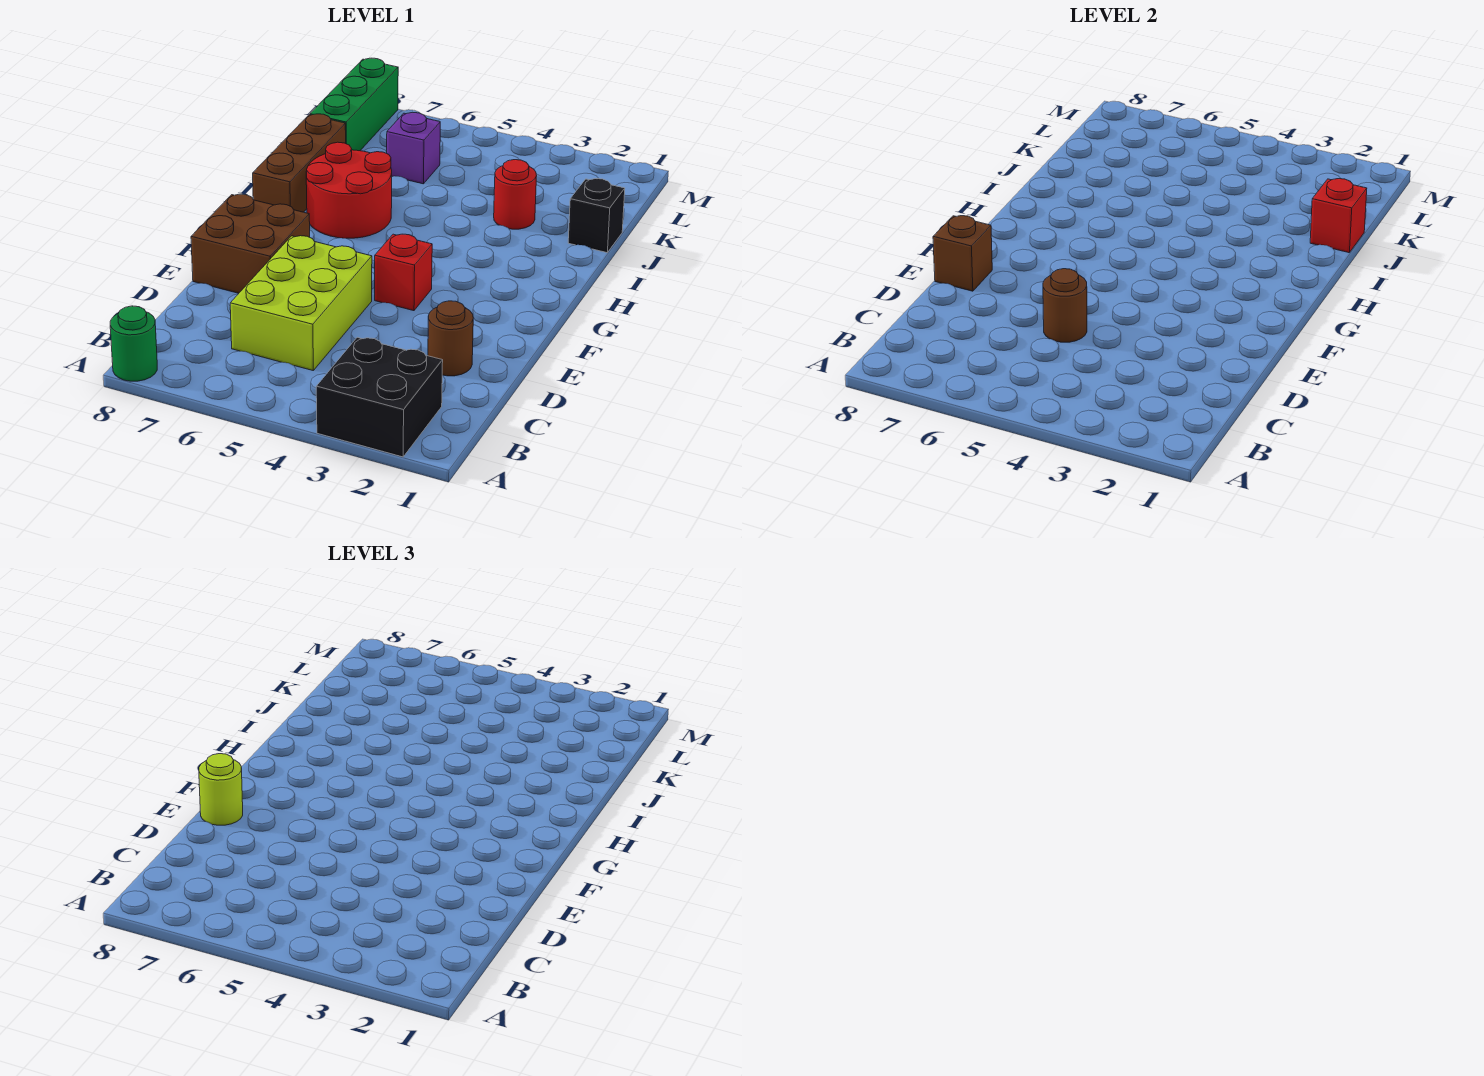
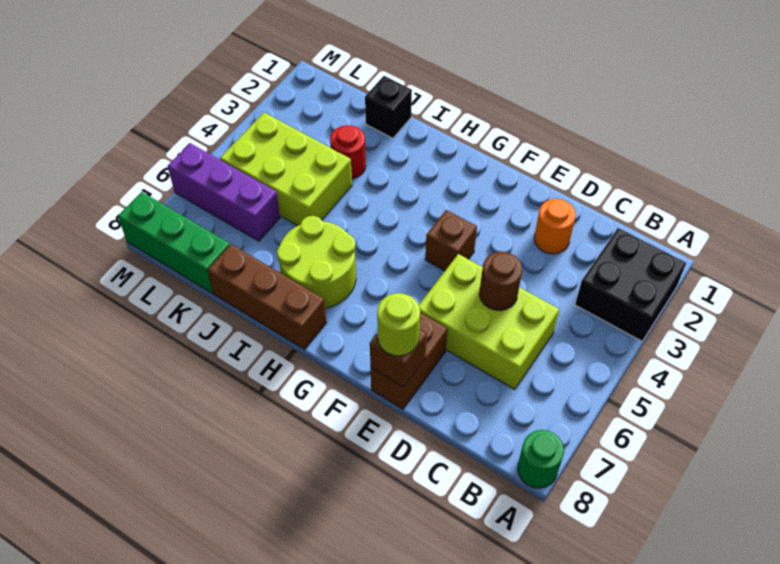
brown 1x1 round brick [428,301,473,376] -> orange 1x1 round brick [534,199,576,254]
brown 2x2 brick [191,194,310,293] -> brown 1x2 brick [371,313,448,409]
red 1x1 brick [375,234,432,311] -> brown 1x1 brick [425,210,477,271]
red 2x2 round brick [306,142,392,238] -> lime 2x2 round brick [277,216,356,308]
red 1x1 brick [1310,179,1367,253] -> none
none -> lime 2x3 brick [220,113,352,226]
purple 1x1 brick [387,112,440,184] -> purple 1x3 brick [168,143,280,241]

